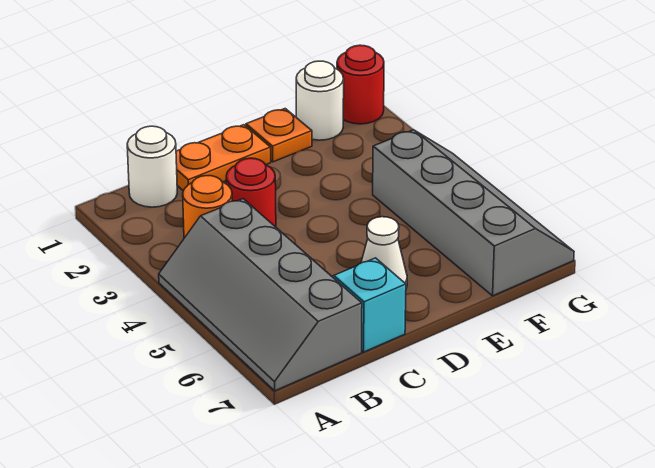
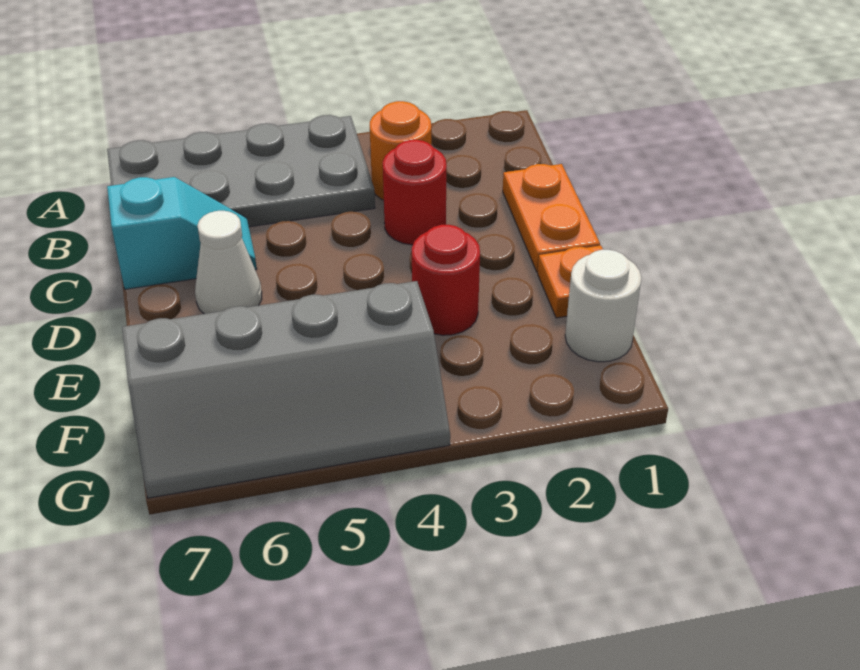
grey 2x4 slope [159,199,362,391] -> grey 2x4 plate [107,115,375,227]
white 1x1 round brick [127,126,177,207] -> none
red 1x1 round brick [337,45,384,124] -> red 1x1 round brick moved to [412,225,480,335]

